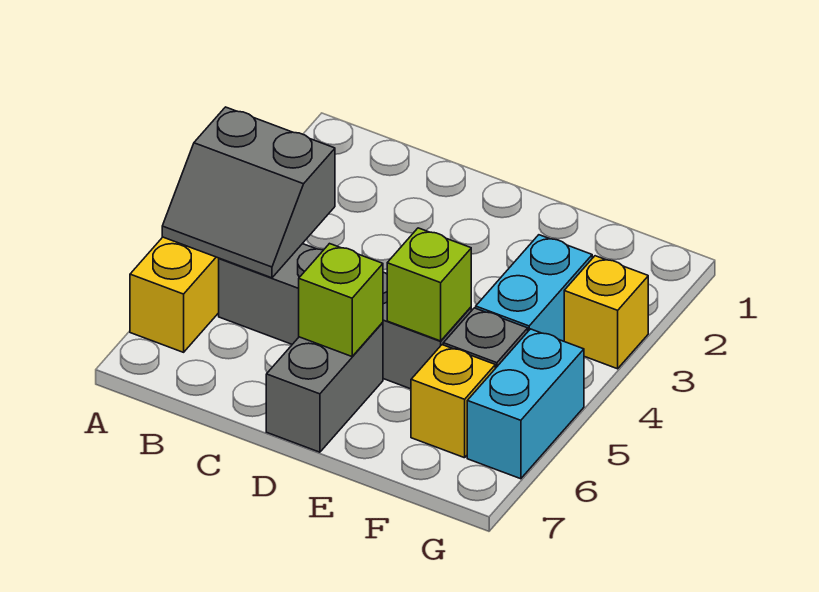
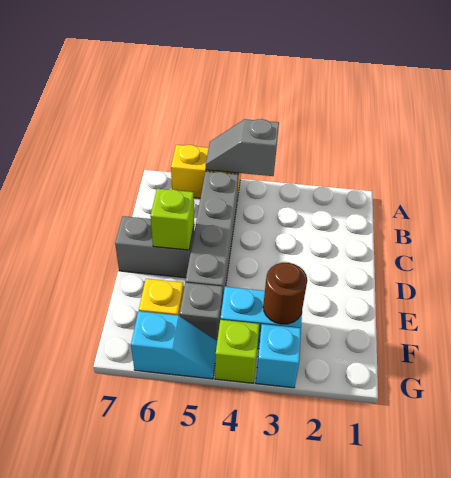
grey 2x2 slope [162,107,335,278] -> grey 1x2 slope [206,119,279,176]
lime 1x1 brick [387,228,471,341] -> lime 1x1 brick moved to [215,320,260,383]
none -> brown 1x1 round brick [263,263,307,324]
yellow 1x1 brick [564,256,648,369] -> cyan 1x1 brick [256,324,301,388]
cyan 1x2 brick [467,329,584,479] -> cyan 1x2 slope [131,311,217,379]

